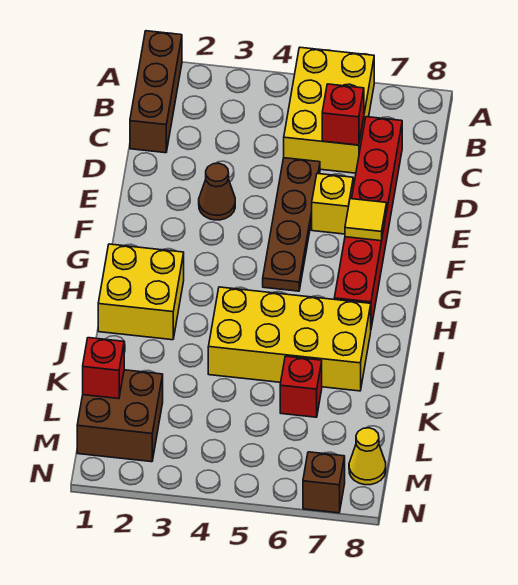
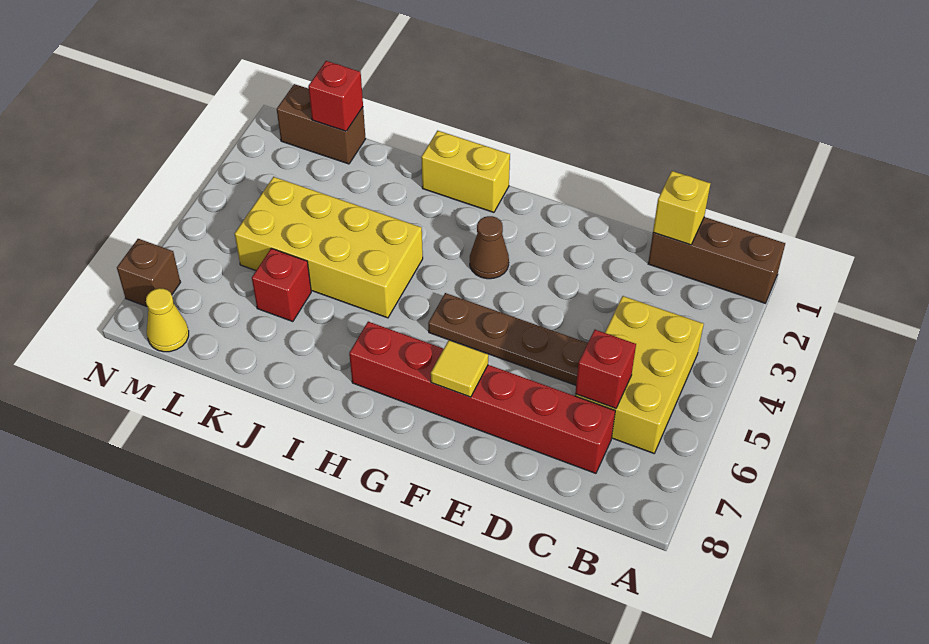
yellow 2x3 brick [284,47,374,173] -> yellow 2x3 brick turned to [575,296,704,453]
brown 1x1 cone [199,163,235,220] -> brown 1x1 cone moved to [470,216,509,279]
yellow 1x1 brick [312,174,353,234] -> yellow 1x1 brick moved to [653,171,711,245]
yellow 2x2 brick [98,244,184,340] -> yellow 1x2 brick [421,131,510,212]
yellow 2x4 brick [208,287,371,391] -> yellow 2x4 brick turned to [235,177,423,318]
brown 2x2 brick [77,370,163,462] -> brown 1x2 brick [277,84,366,164]

